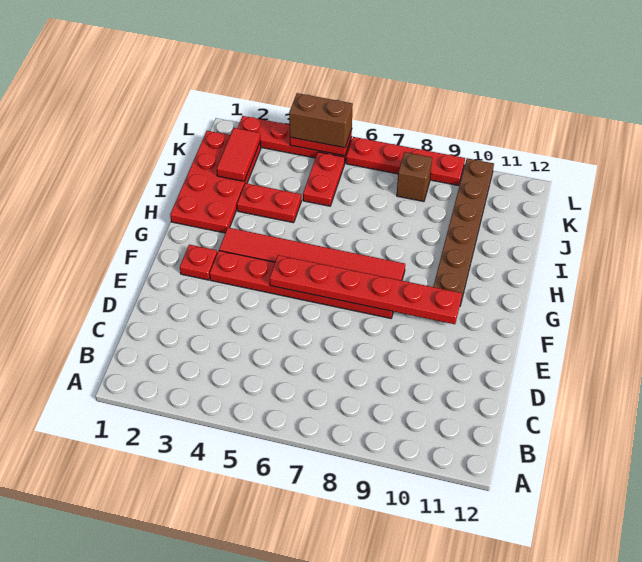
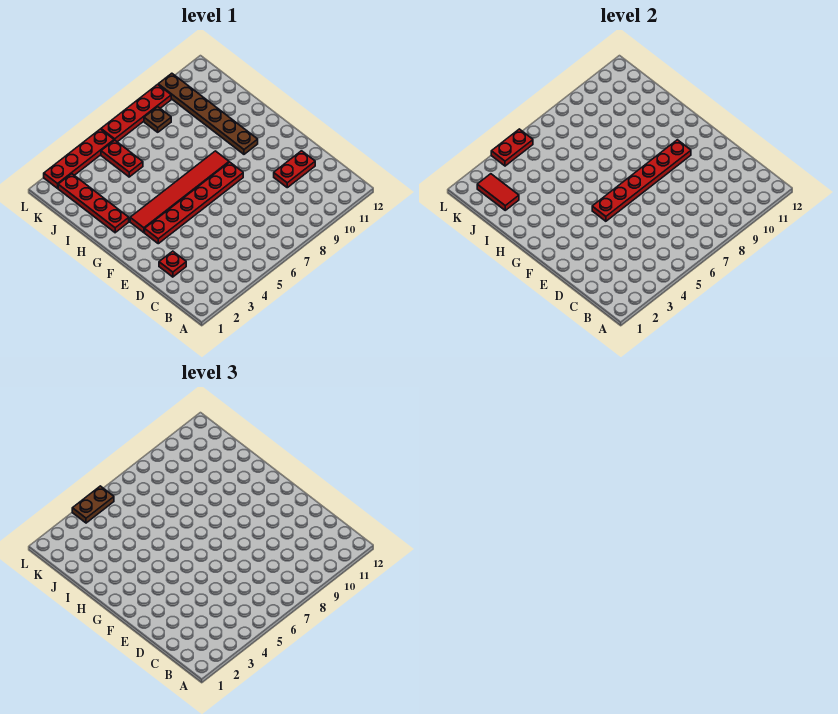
red 1x1 plate [180,245,217,280] -> red 1x1 plate moved to [159,251,186,277]
red 2x4 plate [170,131,261,233] -> red 1x4 plate [58,174,129,233]
red 1x2 plate [237,183,301,223] -> red 1x2 plate moved to [274,151,315,188]
brown 1x1 brick [397,152,432,202] -> brown 1x1 plate [144,107,171,132]
brown 1x2 brick [289,93,353,148] -> brown 1x2 plate [72,486,114,523]

